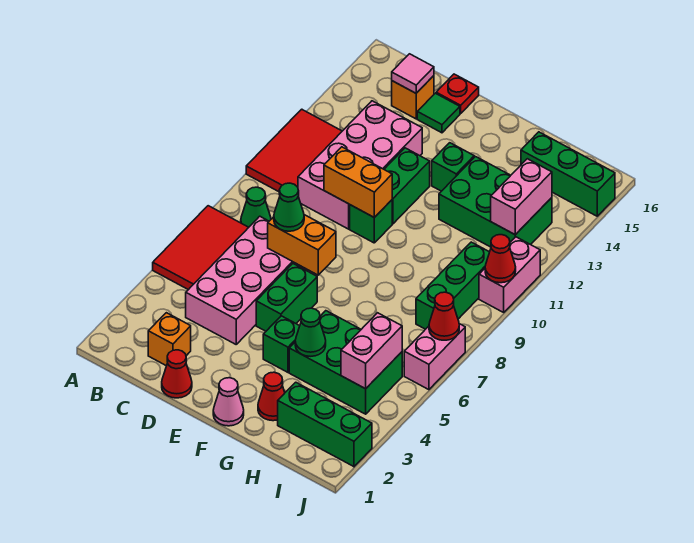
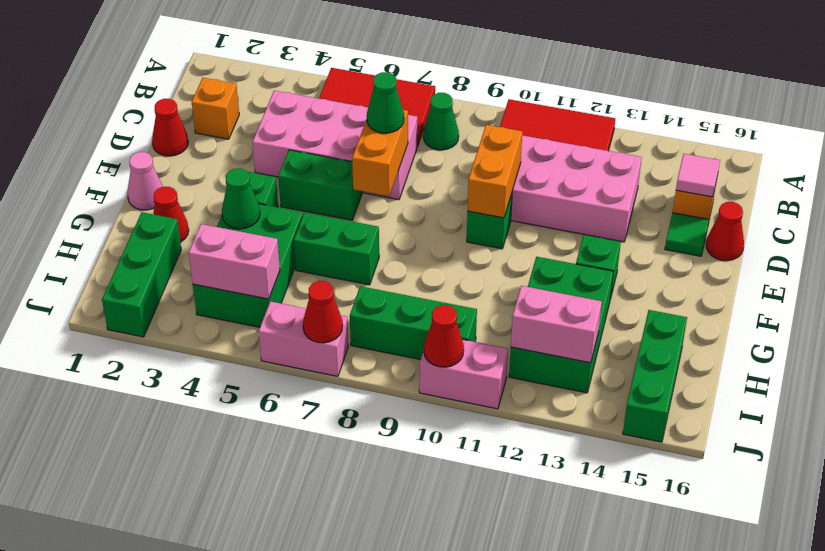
red 1x1 plate [436,74,479,113] -> red 1x1 cone [706,202,744,261]
green 1x2 brick [384,148,430,224] -> green 1x2 brick moved to [294,213,379,285]

